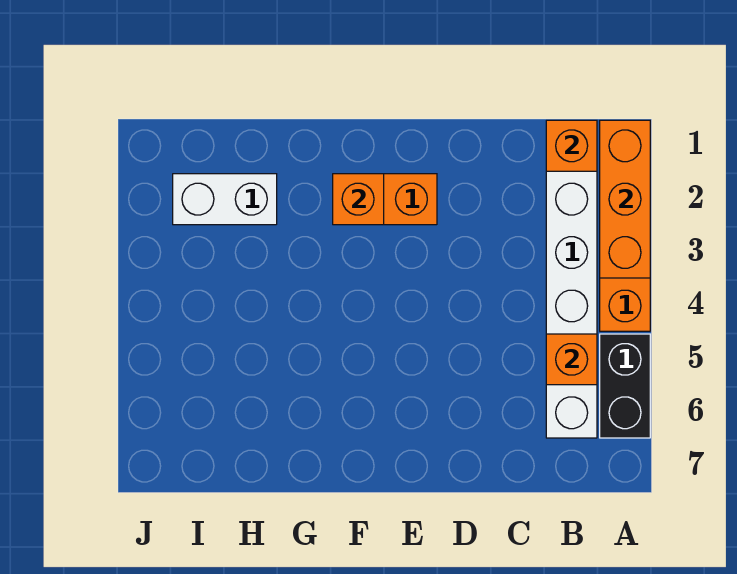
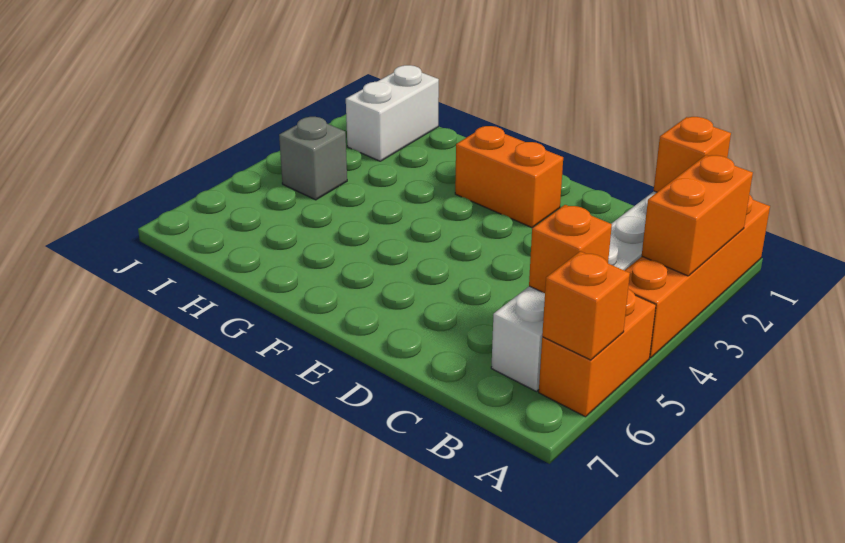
orange 1x3 brick [600,120,650,278] -> orange 1x2 brick [642,155,753,276]
black 1x2 brick [600,334,650,438] -> orange 1x2 brick [539,289,656,417]
orange 1x1 brick [333,174,384,225] -> orange 1x1 brick moved to [542,251,630,360]
white 1x2 brick [173,174,277,225] -> white 1x2 brick turned to [346,65,439,161]
none -> grey 1x1 brick [279,117,347,200]

